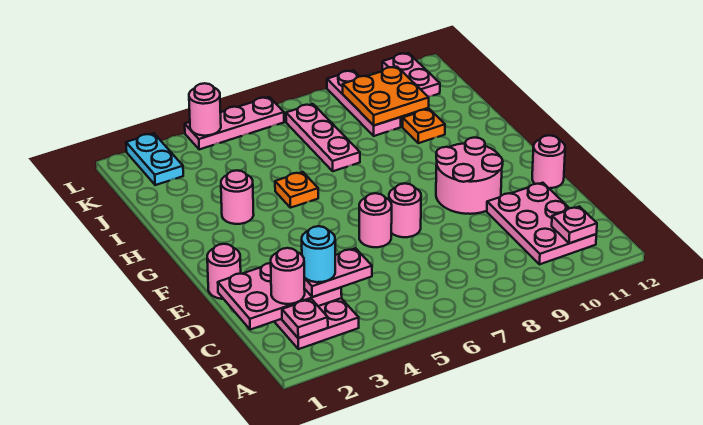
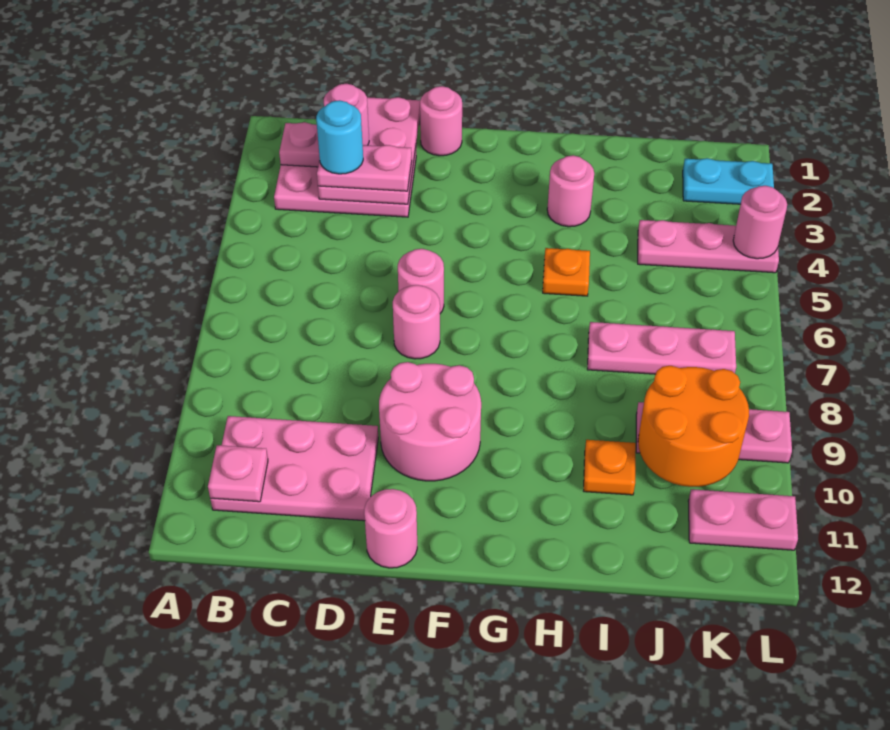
pink 1x2 plate [304,248,372,297] -> pink 1x2 plate turned to [317,145,412,191]
orange 2x2 plate [343,67,429,125] -> orange 2x2 round brick [638,366,749,487]
pink 1x3 plate [185,97,284,149] -> pink 1x3 plate turned to [638,220,779,273]

